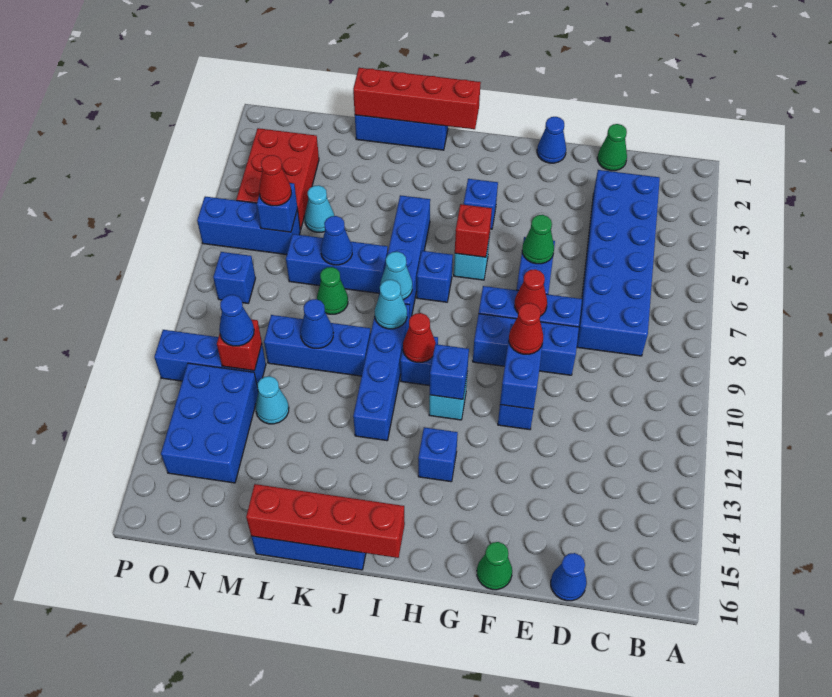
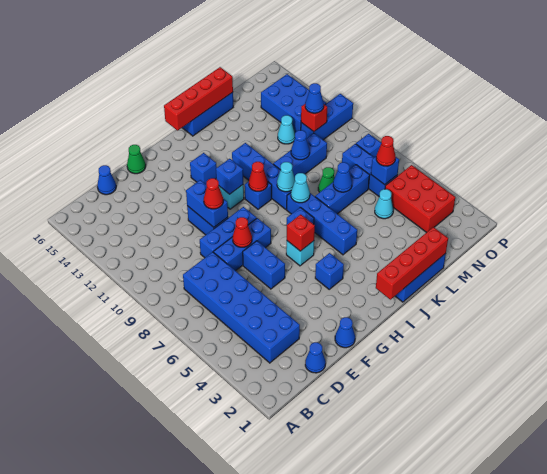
green 1x1 cone [597,124,627,171] -> blue 1x1 cone [305,342,326,373]
green 1x1 cone [522,215,554,264] -> none
blue 1x3 brick [197,197,300,255] -> blue 1x3 brick turned to [342,144,398,196]

